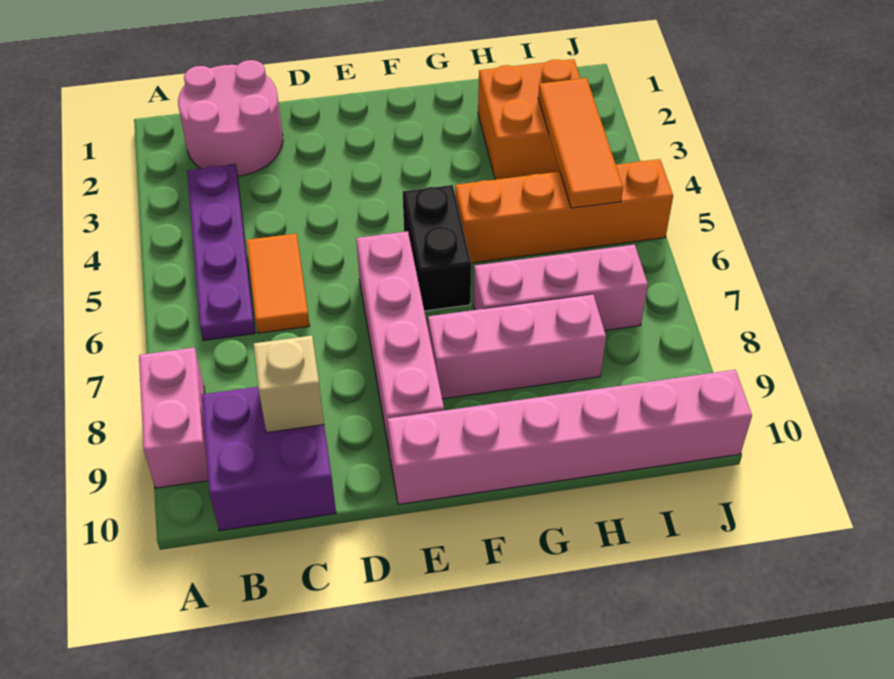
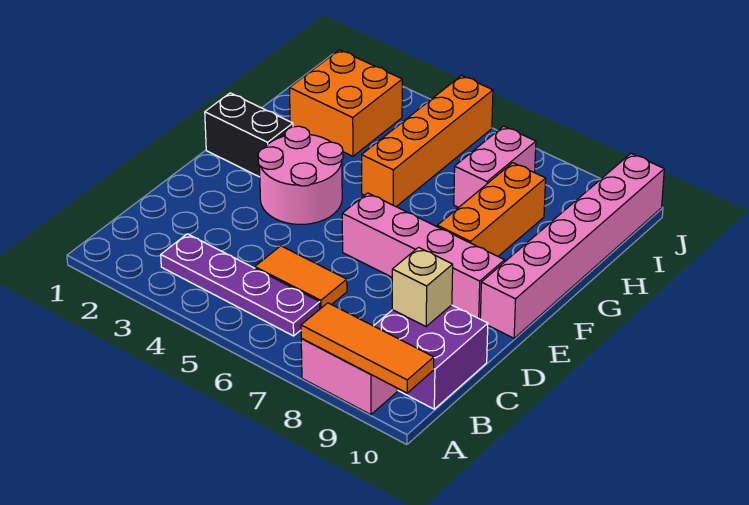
pink 2x2 round brick [178,60,283,176] -> pink 2x2 round brick moved to [258,126,343,224]
black 1x2 brick [403,185,471,311] -> black 1x2 brick moved to [205,93,293,177]
pink 1x3 brick [428,294,606,399] -> orange 1x3 brick [437,163,546,256]
pink 1x3 brick [473,245,648,331] -> pink 1x2 brick [454,126,536,208]
orange 1x3 tile [538,78,623,208] -> orange 1x3 tile moved to [301,303,434,393]

